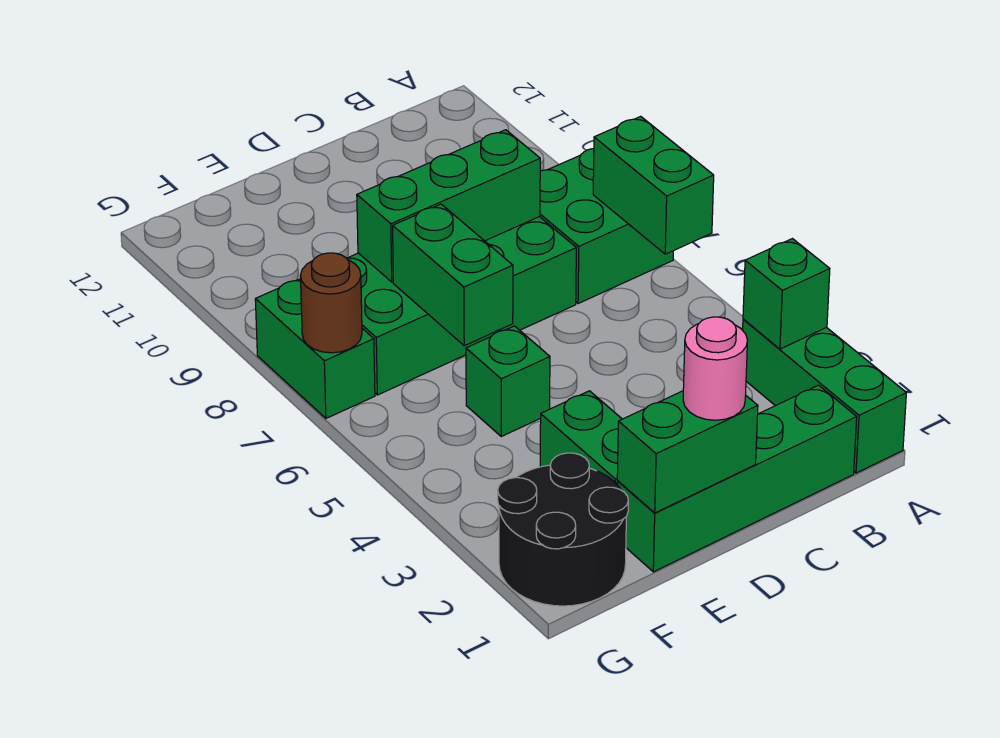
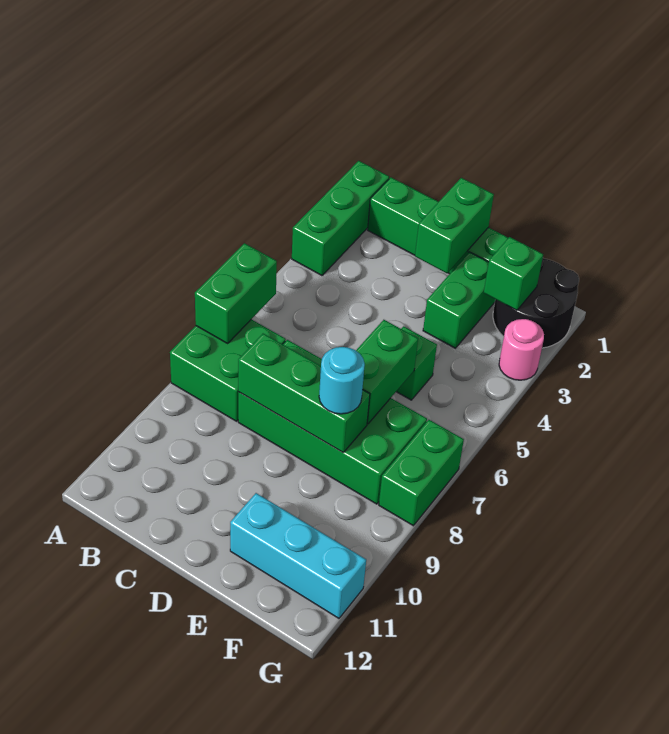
green 1x1 brick [743,239,830,349] -> green 1x1 brick moved to [484,237,543,310]
green 1x2 brick [617,391,758,513] -> green 1x2 brick turned to [415,178,494,273]
pink 1x1 round brick [683,317,748,420] -> pink 1x1 round brick moved to [499,319,544,380]
none -> cyan 1x1 round brick [319,347,365,414]
none -> cyan 1x3 brick [230,493,366,618]
brown 1x1 round brick [300,253,362,353] -> none

